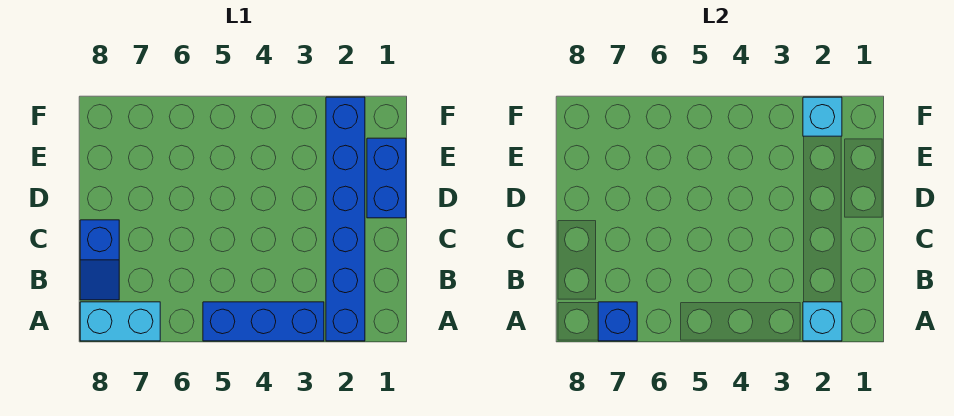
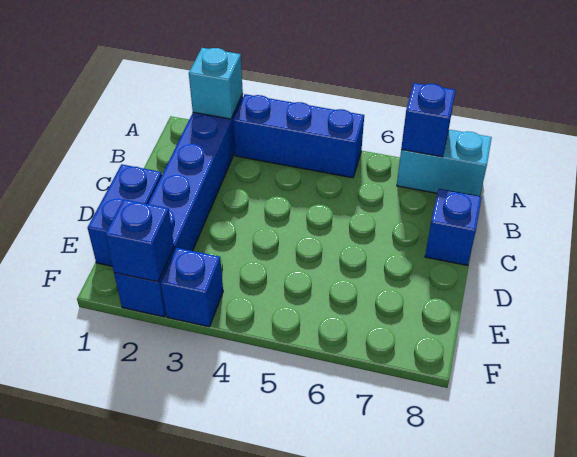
cyan 1x1 brick [803,97,842,136] -> blue 1x1 brick [105,199,174,282]
none -> blue 1x1 brick [161,248,223,327]

